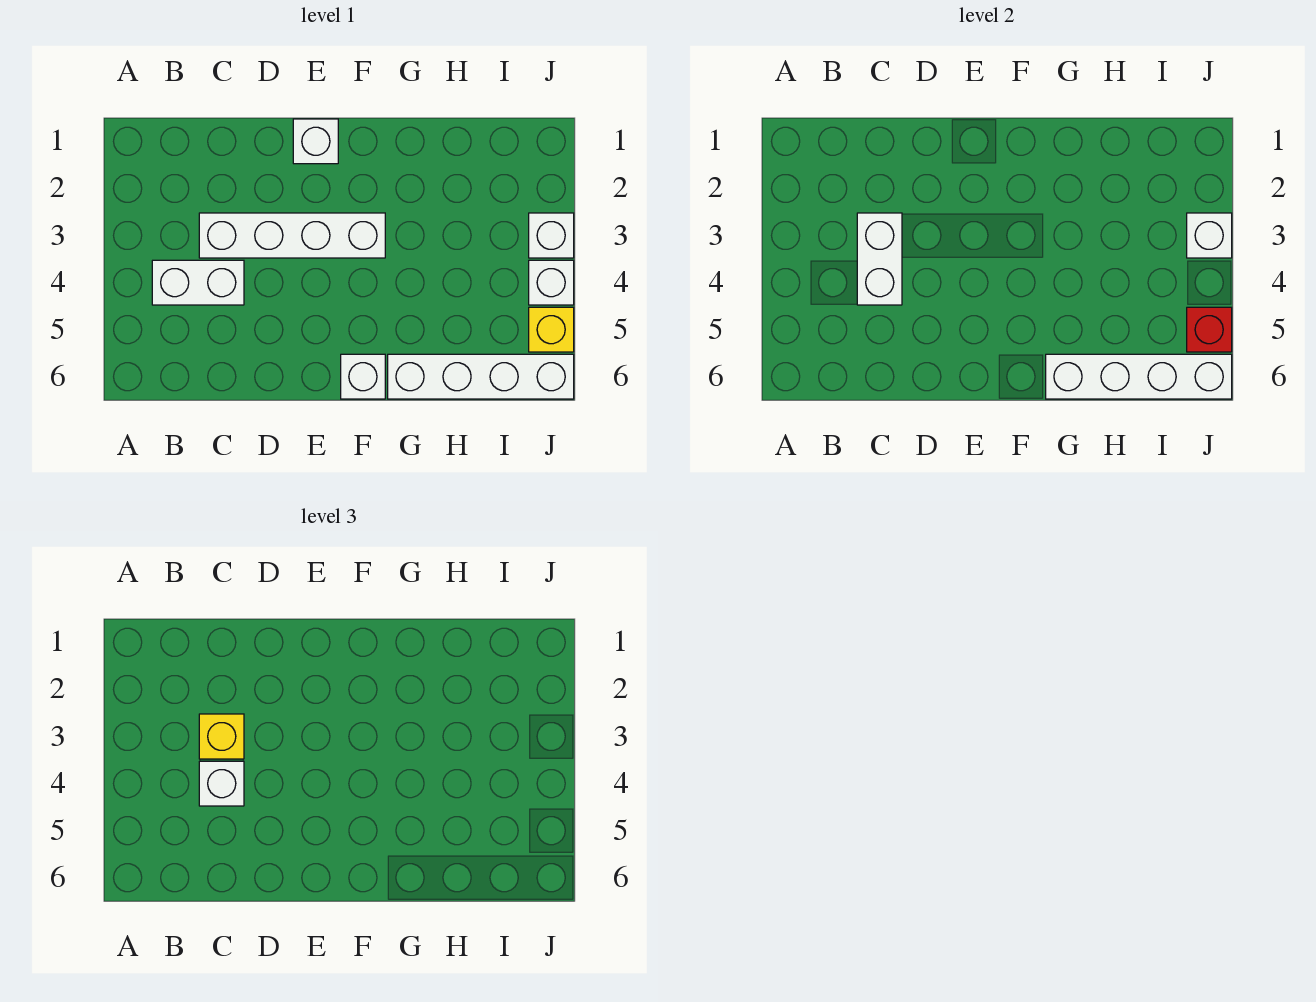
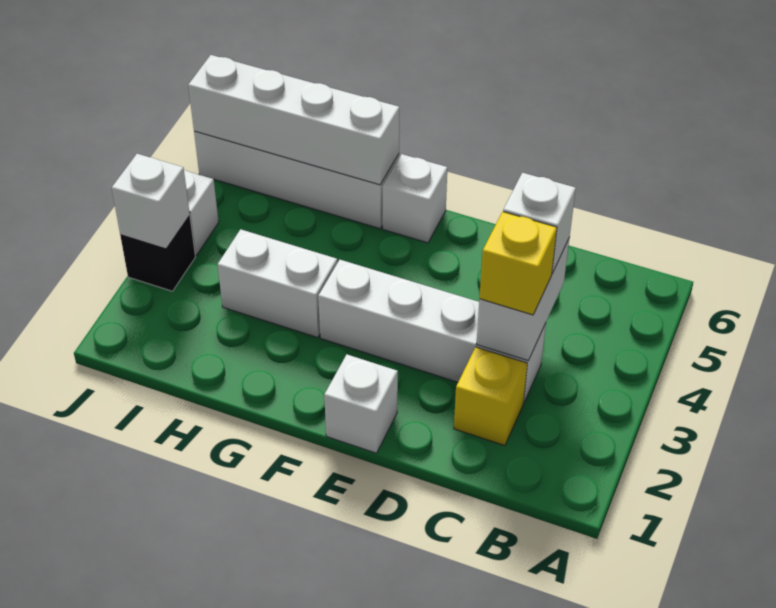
white 1x2 brick [152,260,244,305] -> white 1x2 brick moved to [218,229,337,338]
white 1x1 brick [529,213,574,258] -> black 1x1 brick [120,214,195,291]
yellow 1x1 brick [529,307,574,352] -> yellow 1x1 brick moved to [454,347,527,445]
red 1x1 brick [1187,307,1232,352] -> none

